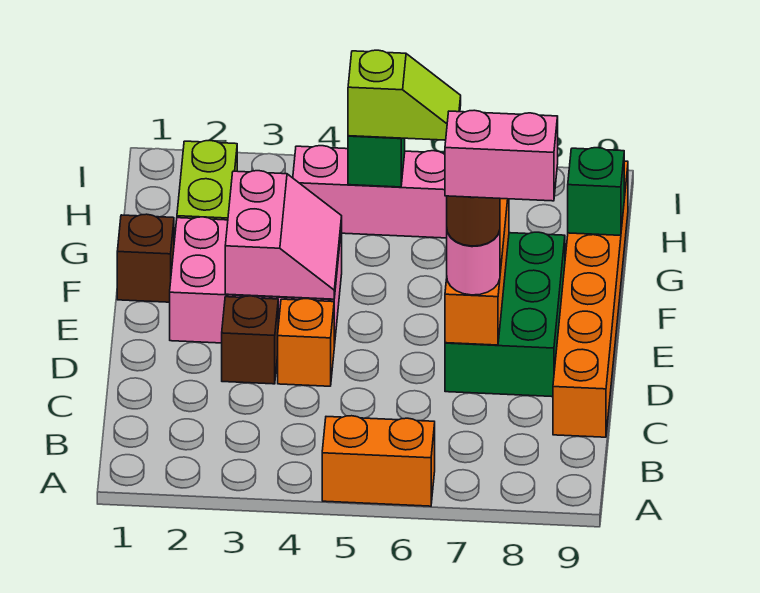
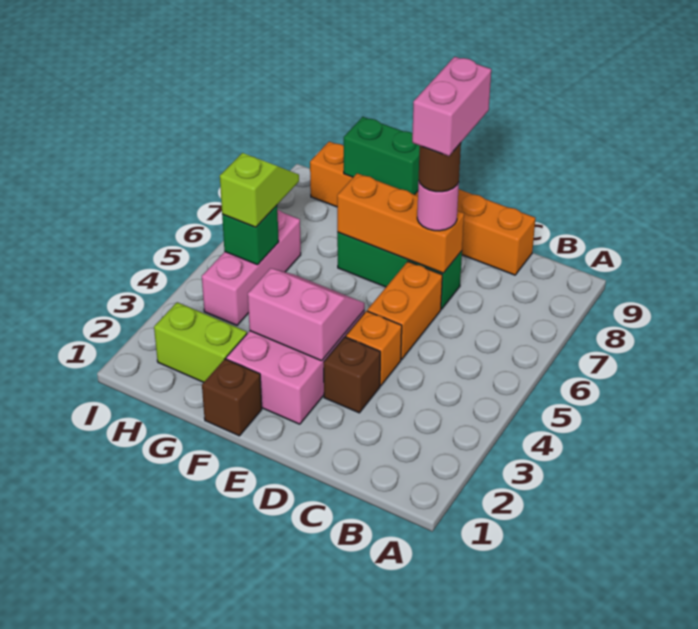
orange 1x2 brick [322,416,435,506] -> orange 1x2 brick moved to [367,262,442,359]
green 2x3 brick [445,232,565,397] -> green 1x3 brick [337,232,462,309]
green 1x1 brick [568,148,624,235] -> green 1x2 brick [344,117,420,195]

